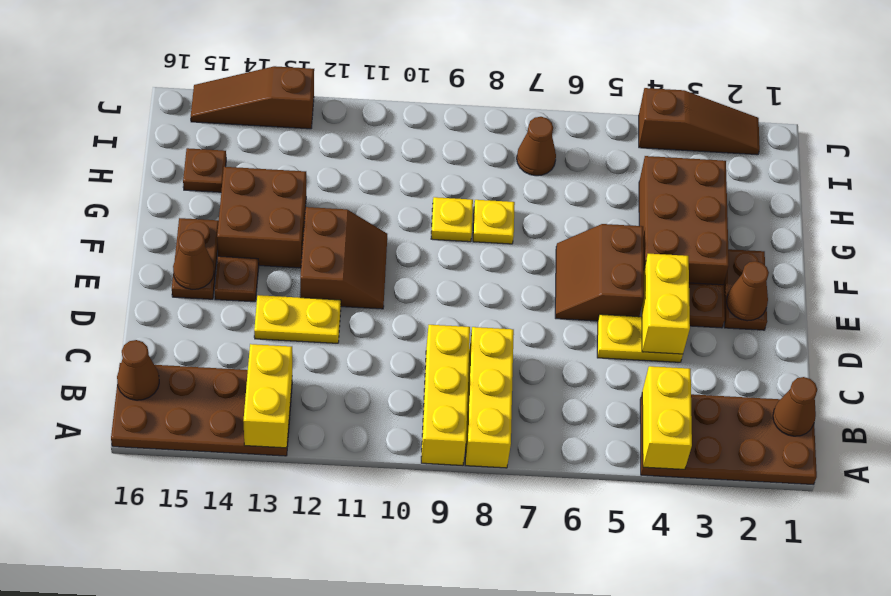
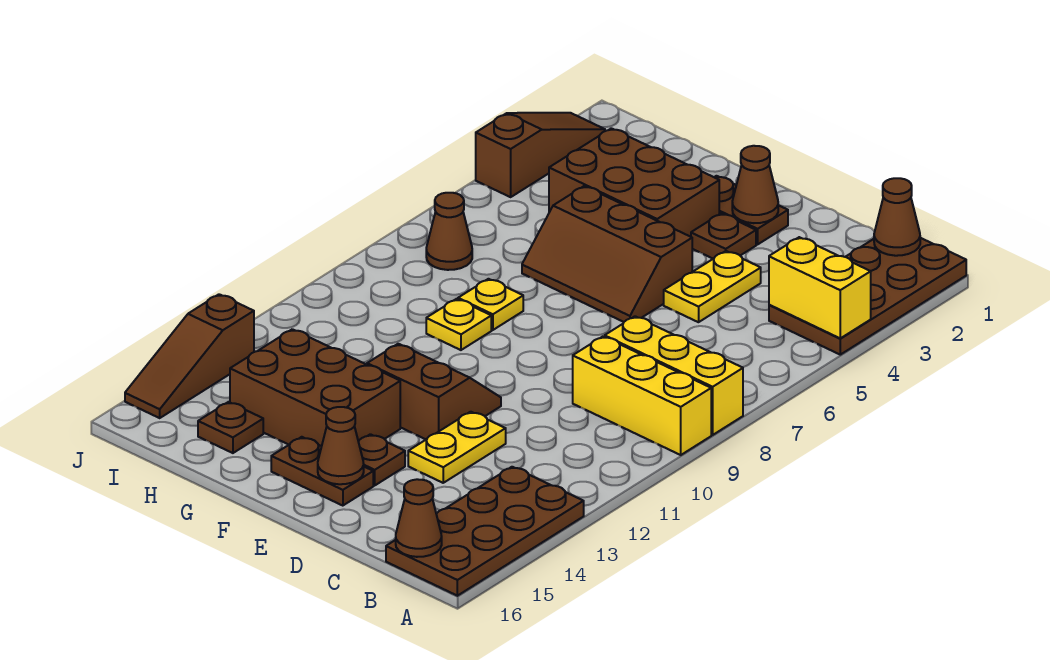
yellow 1x2 brick [243,344,292,448] -> none
yellow 1x2 brick [642,254,690,354] -> none
brown 2x2 slope [555,224,644,321] -> brown 2x3 slope [522,186,692,322]
brown 2x2 brick [217,167,306,268] -> brown 2x3 brick [230,329,400,446]

